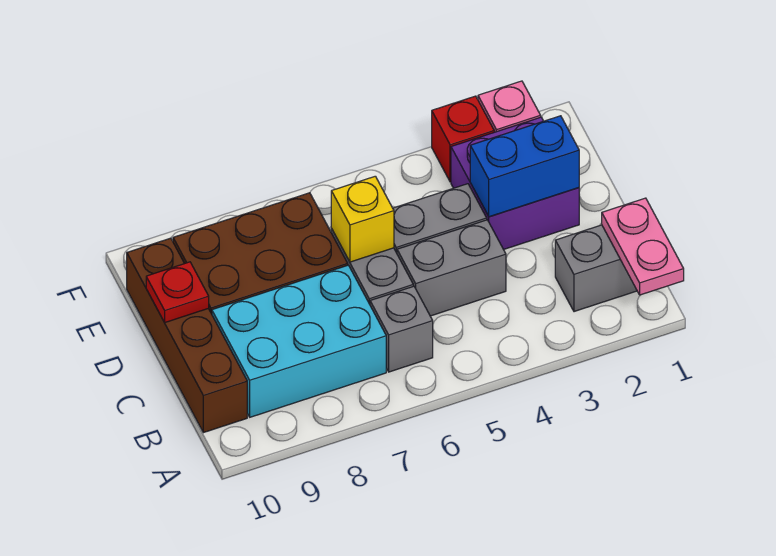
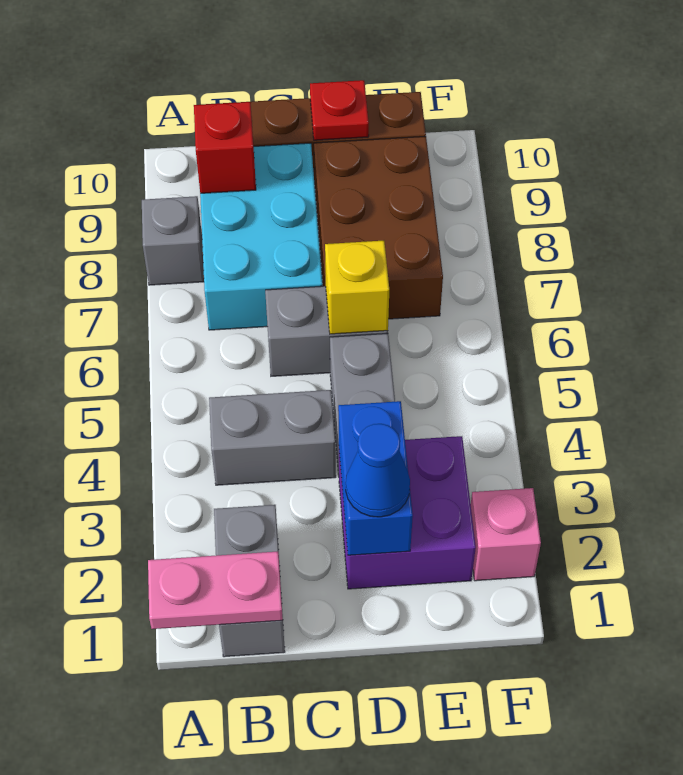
grey 1x1 brick [370,286,433,372] -> grey 1x1 brick moved to [142,196,204,285]
grey 1x2 brick [397,220,506,316] -> grey 1x2 brick turned to [209,390,336,485]
none -> blue 1x1 cone [346,424,410,517]
red 1x1 brick [432,96,494,182] -> red 1x1 brick moved to [194,102,256,193]

